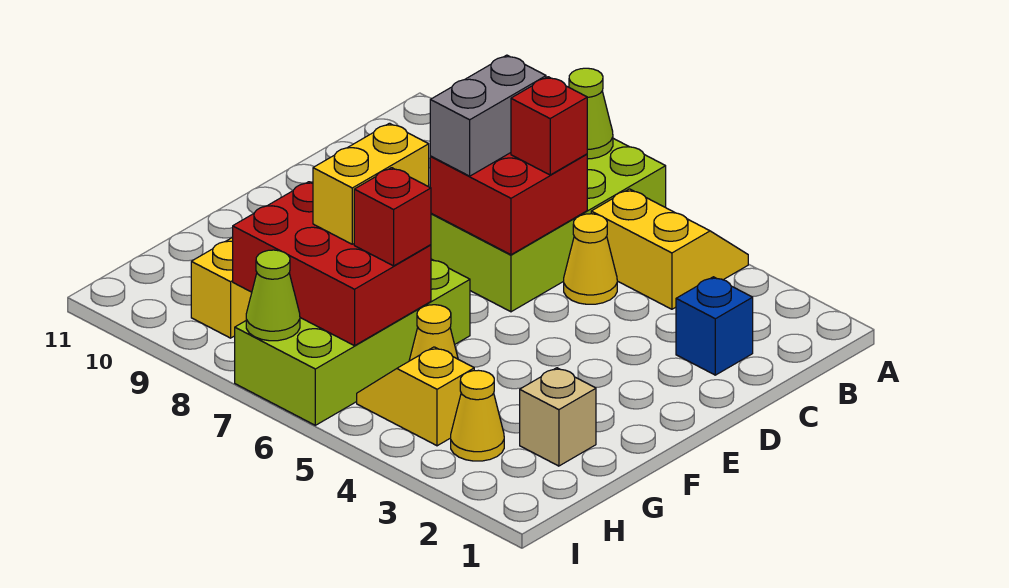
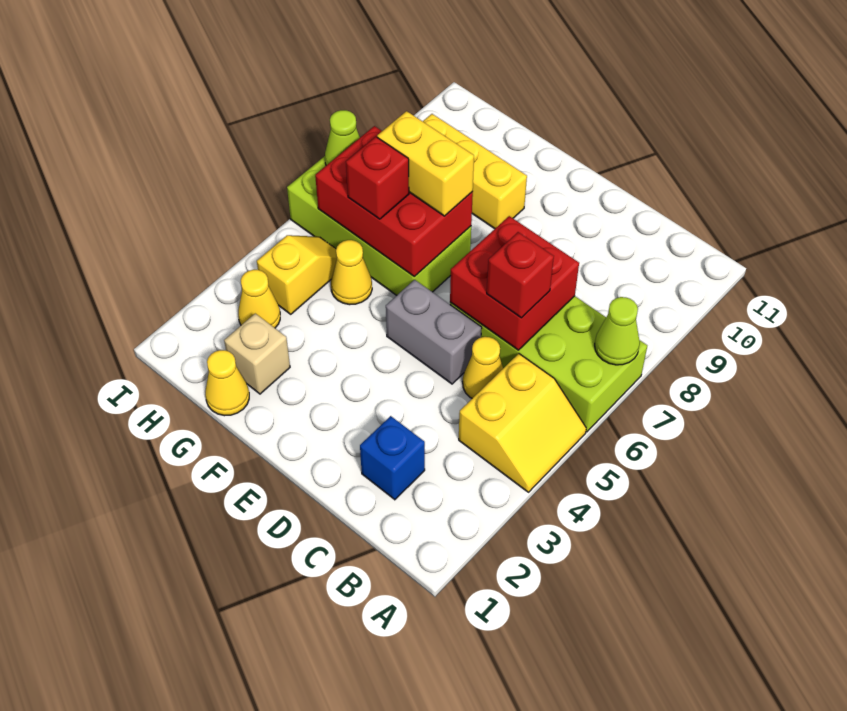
grey 1x2 brick [430,55,546,176] -> grey 1x2 brick moved to [386,280,482,384]
none -> yellow 1x1 cone [205,350,249,416]
red 2x3 brick [233,182,431,346] -> red 2x3 brick turned to [315,126,473,277]

